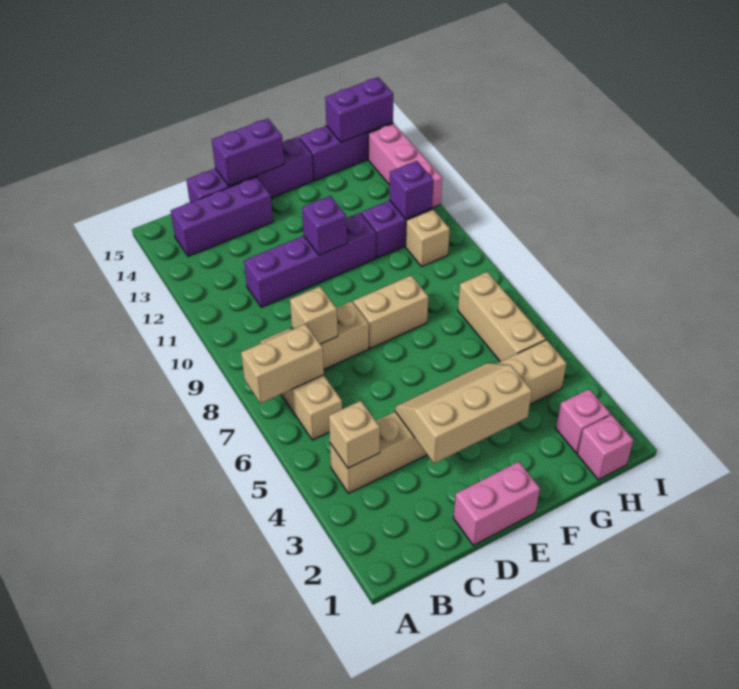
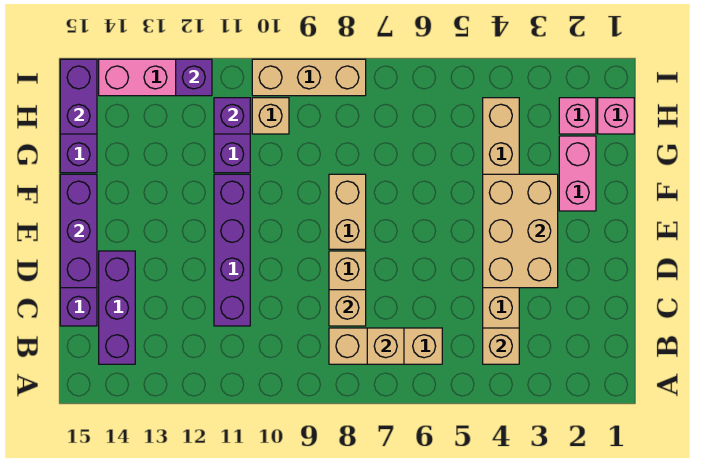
tan 1x2 brick [241,324,324,404] -> tan 1x1 brick [367,328,404,364]
pink 1x2 brick [453,462,540,545] -> pink 1x2 brick moved to [559,136,596,211]
tan 2x3 slope [395,363,532,463] -> tan 2x3 brick [483,174,558,288]
purple 1x2 brick [212,118,284,186] -> purple 1x3 brick [60,174,97,288]
purple 1x1 brick [302,196,347,255] -> purple 1x1 brick moved to [176,59,212,96]
tan 1x3 brick [458,272,546,362] -> tan 1x3 brick moved to [252,59,366,96]

